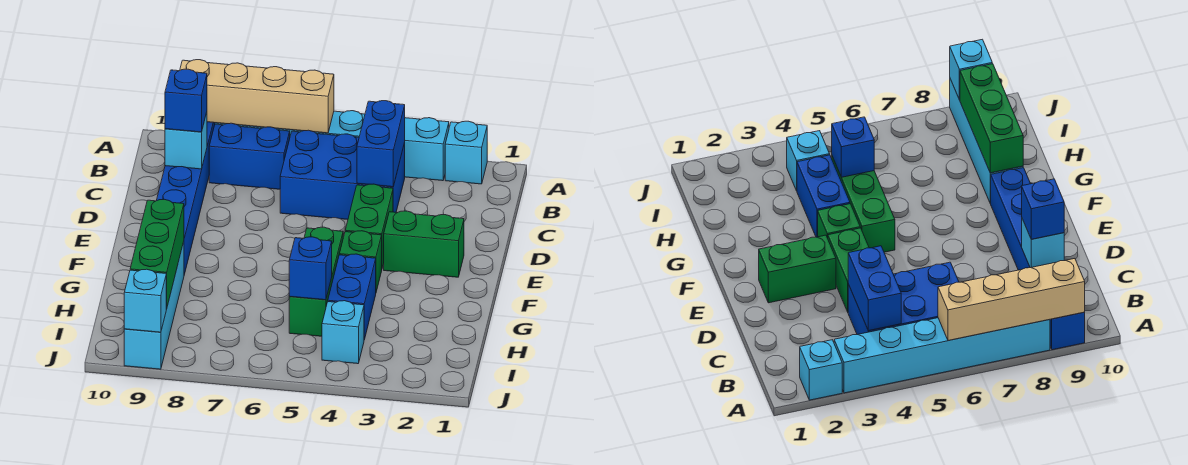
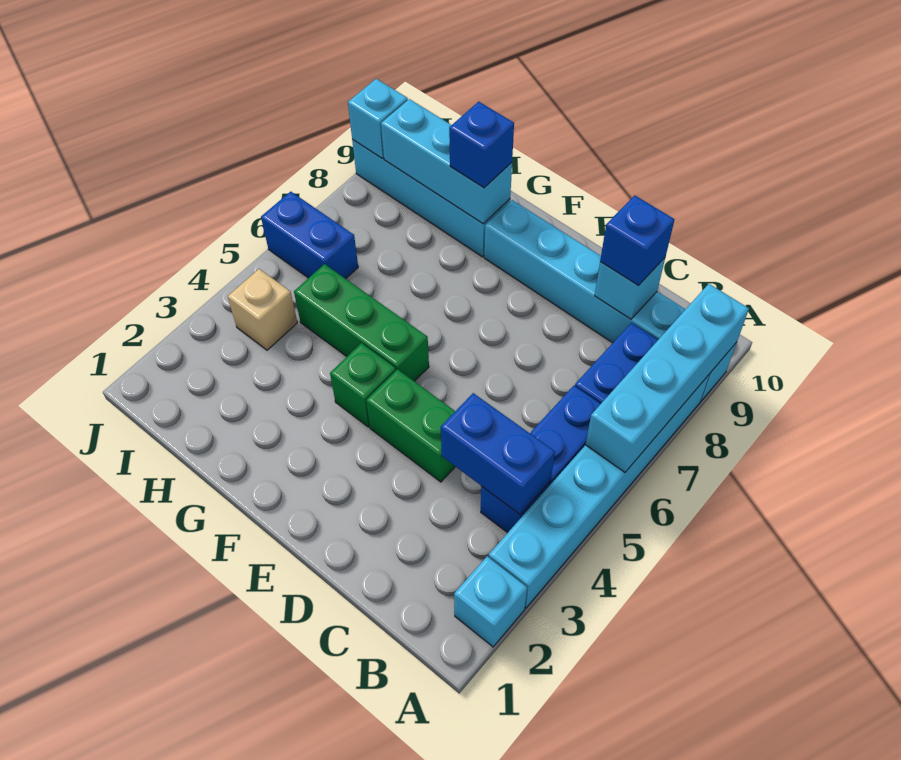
tan 1x4 brick [180,60,334,133] -> cyan 1x4 brick [586,284,749,472]
blue 1x6 brick [157,122,215,275] -> cyan 1x6 brick [484,200,737,401]
blue 2x3 brick [280,130,405,220] -> blue 1x3 brick [481,386,600,533]
green 1x2 brick [384,211,464,277] -> none
blue 1x2 brick [328,254,376,340] -> blue 1x2 brick moved to [261,192,358,279]
green 1x3 brick [130,199,184,309] -> cyan 1x3 brick [381,99,512,223]
blue 1x1 brick [289,237,332,300] -> blue 1x1 brick moved to [449,102,514,188]
cyan 1x1 brick [322,301,364,364] -> tan 1x1 brick [228,269,297,350]

